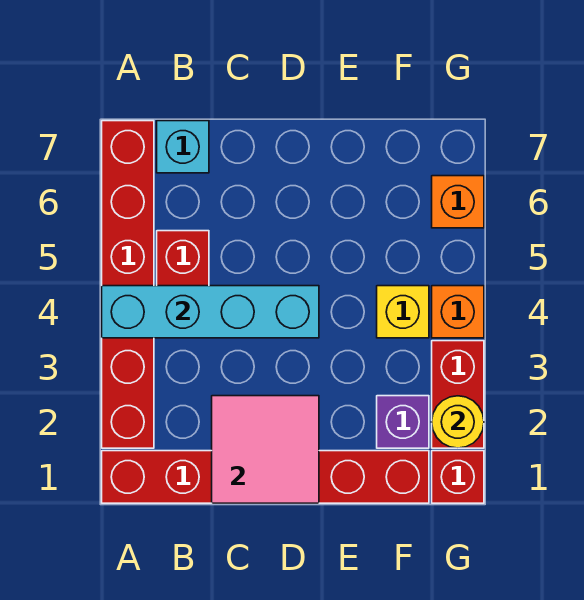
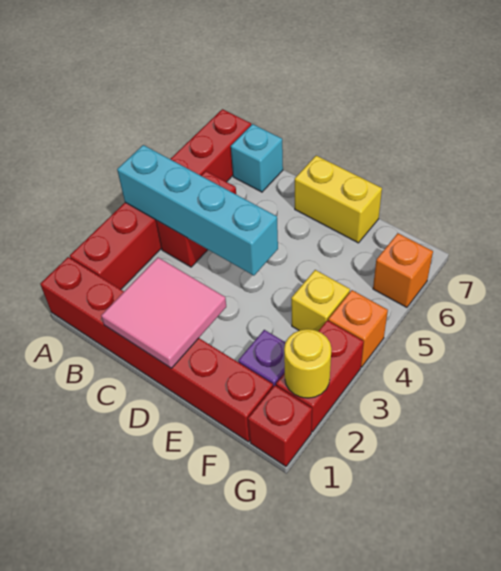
none -> yellow 1x2 brick [295,156,382,243]

